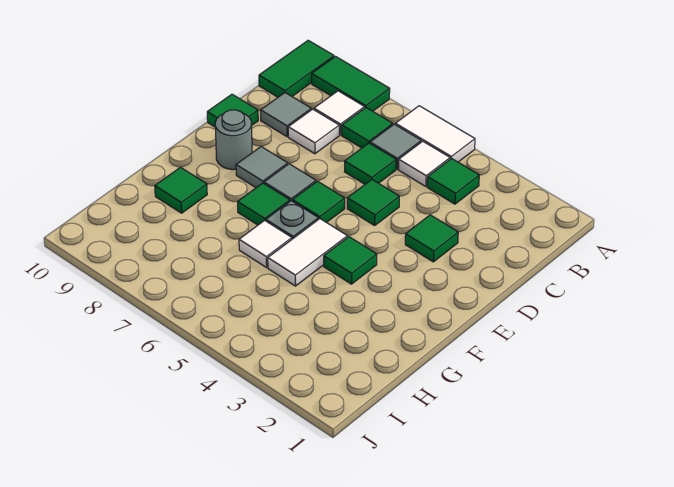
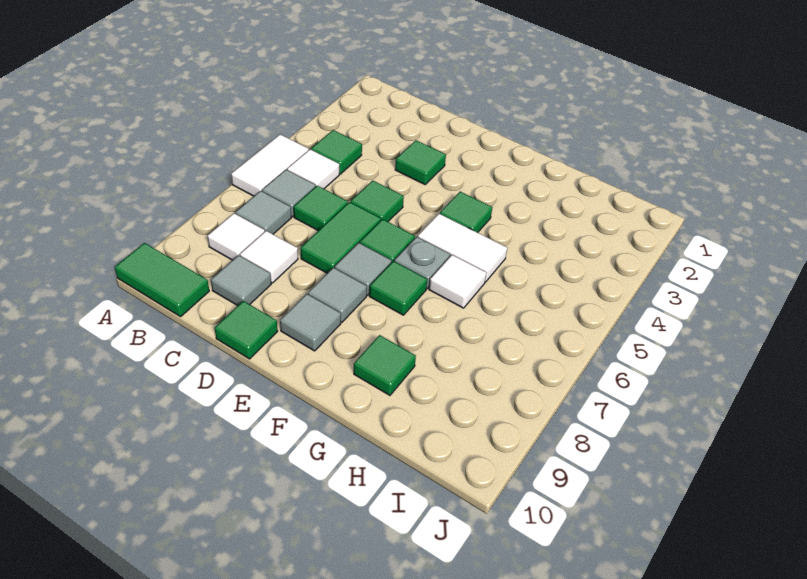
green 1x2 tile [312,57,390,111] -> green 1x2 tile moved to [300,202,381,273]
green 1x1 tile [342,108,393,148] -> grey 1x1 tile [235,191,291,234]
grey 1x1 round brick [215,110,252,170] -> grey 1x1 tile [280,294,341,351]

